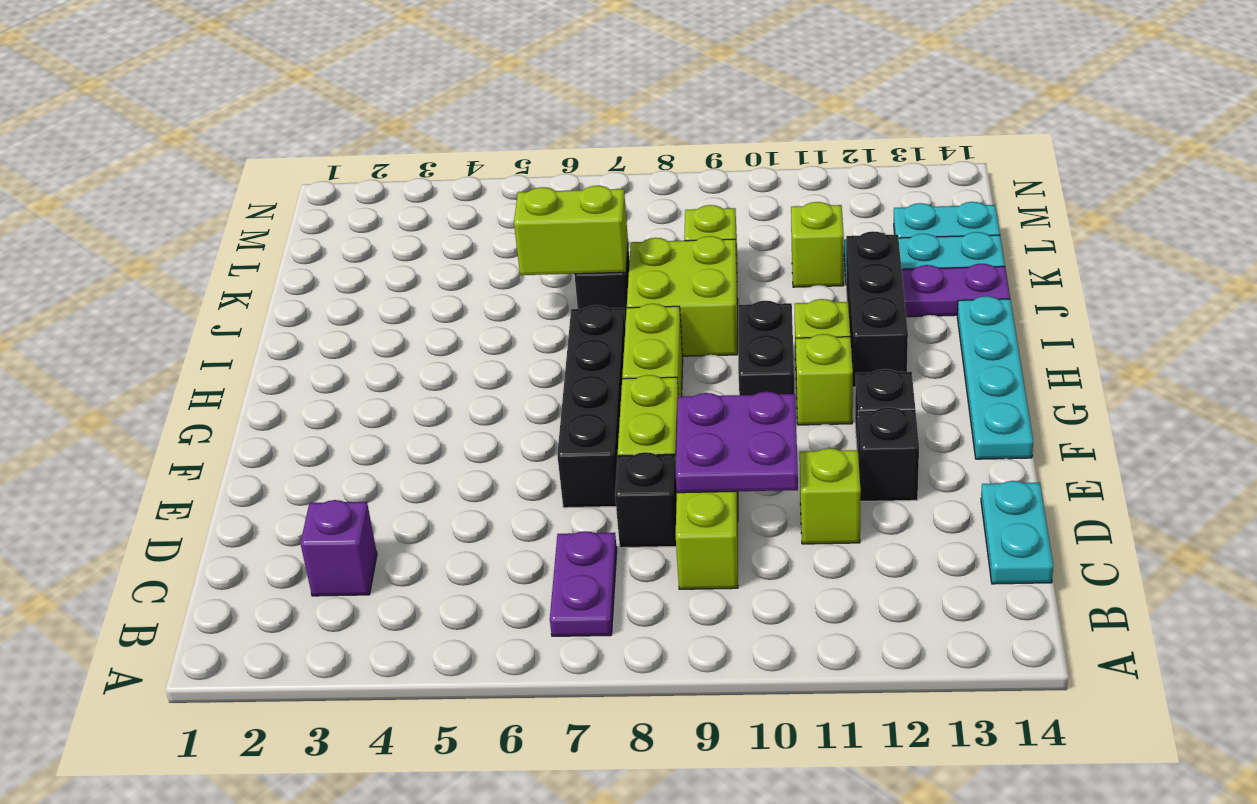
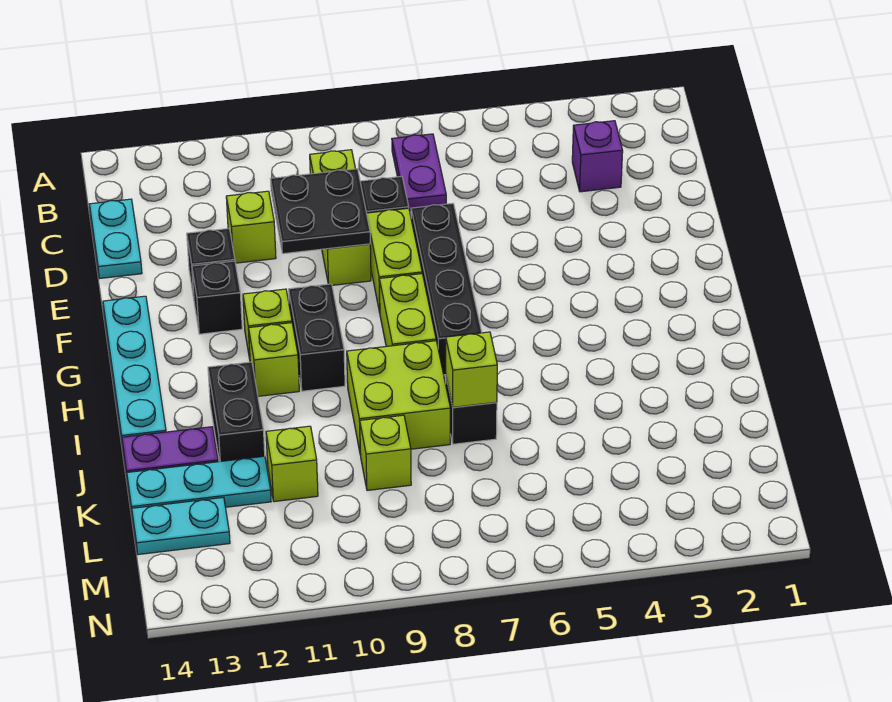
purple 2x2 plate [676,392,798,493] -> black 2x2 plate [271,169,370,254]
black 1x3 brick [846,231,908,387] -> black 1x2 brick [208,362,265,462]
lime 1x2 brick [514,186,628,275] -> lime 1x1 brick [446,332,497,407]

